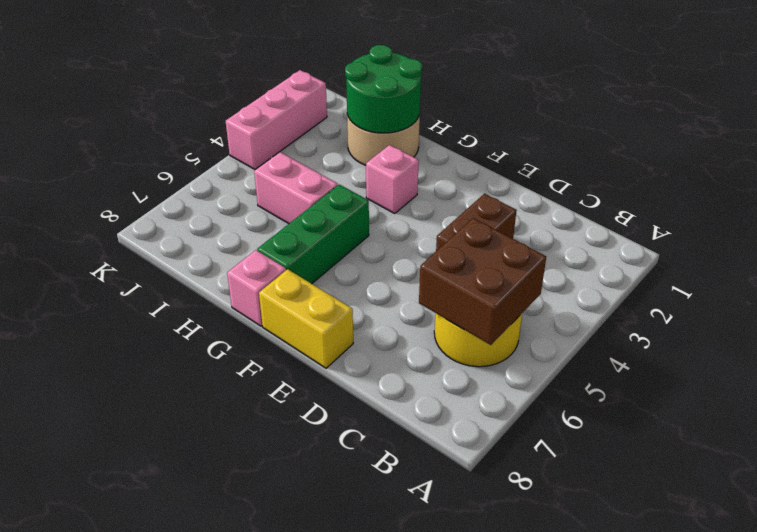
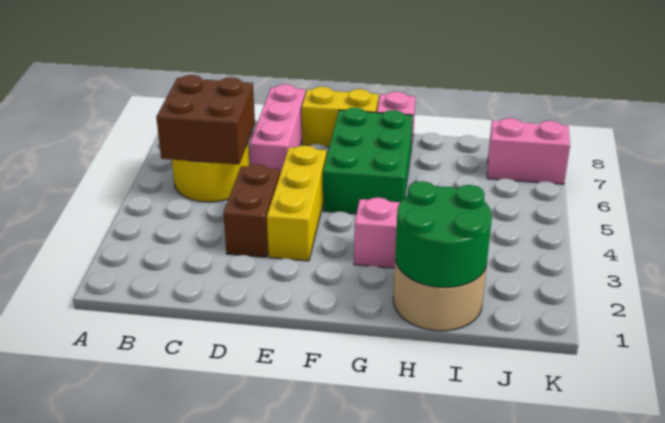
none -> yellow 1x3 brick [267,145,327,261]
green 1x3 brick [257,184,369,284] -> green 2x3 brick [323,108,413,214]
pink 1x2 brick [254,152,338,224] -> pink 1x2 brick moved to [487,118,570,184]
pink 1x3 brick [226,70,327,169] -> pink 1x3 brick moved to [250,84,305,173]

